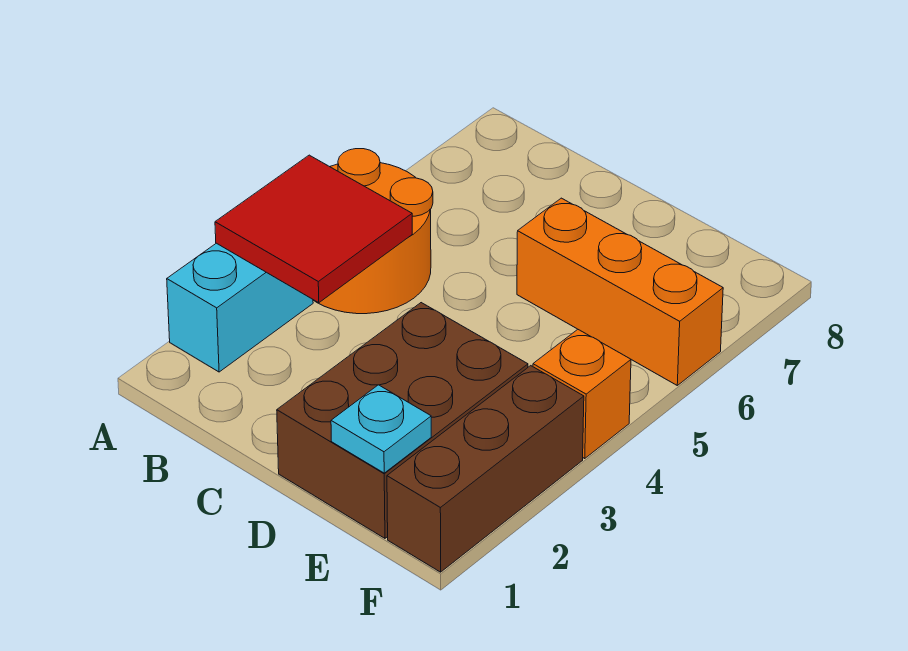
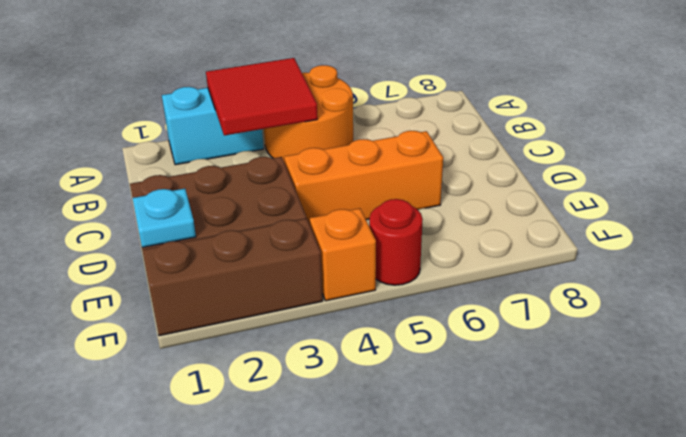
orange 1x3 brick [517,198,723,385] -> orange 1x3 brick turned to [284,131,443,224]
none -> red 1x1 round brick [369,199,423,285]

